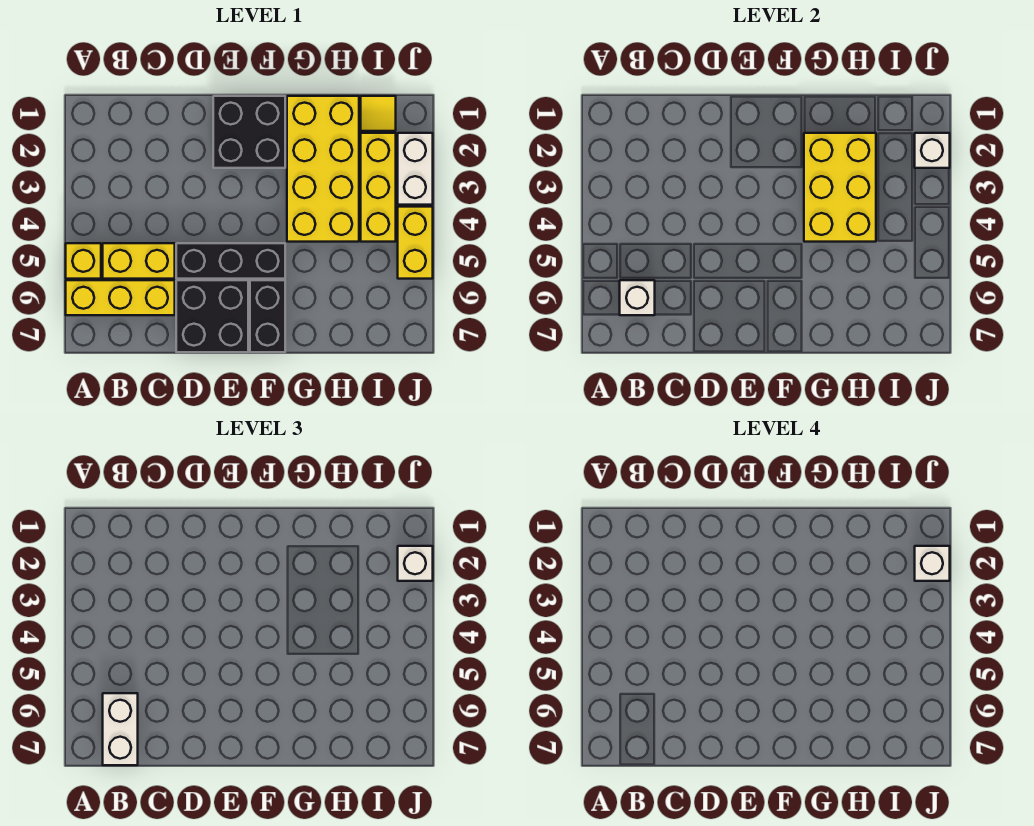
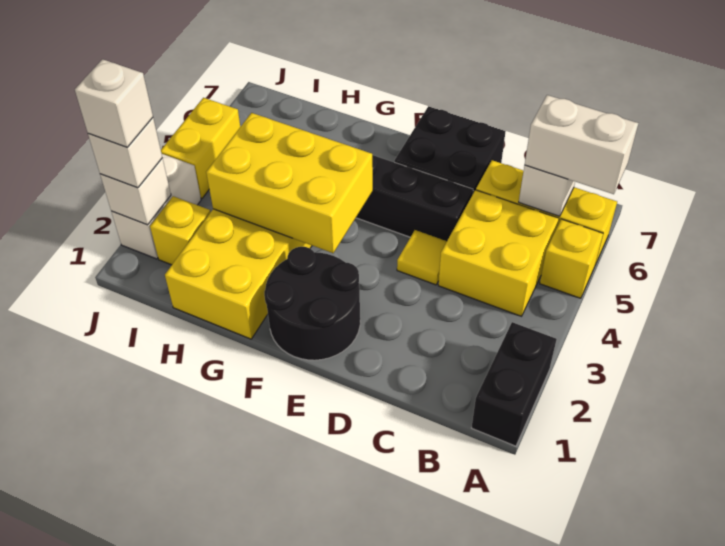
yellow 1x2 brick [103,243,175,279] -> yellow 2x2 brick [438,190,559,316]
white 1x2 brick [103,693,138,765] -> white 1x2 brick turned to [525,95,638,194]
black 2x2 brick [213,96,285,168] -> black 2x2 round brick [264,247,360,360]
black 1x2 brick [250,280,285,352] -> black 1x2 brick moved to [472,322,557,446]
yellow 2x3 brick [804,133,876,242] -> yellow 2x3 brick turned to [206,113,373,253]
yellow 1x1 tile [361,96,396,131] -> yellow 1x1 tile moved to [397,230,447,285]
yellow 1x3 brick [361,133,396,242] -> yellow 1x1 brick [150,196,211,265]

